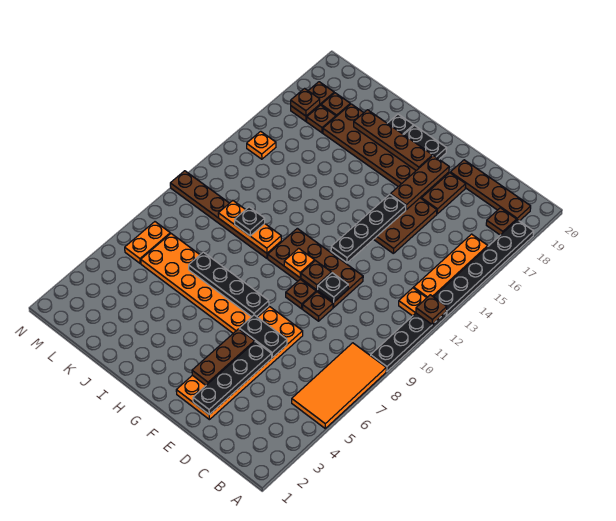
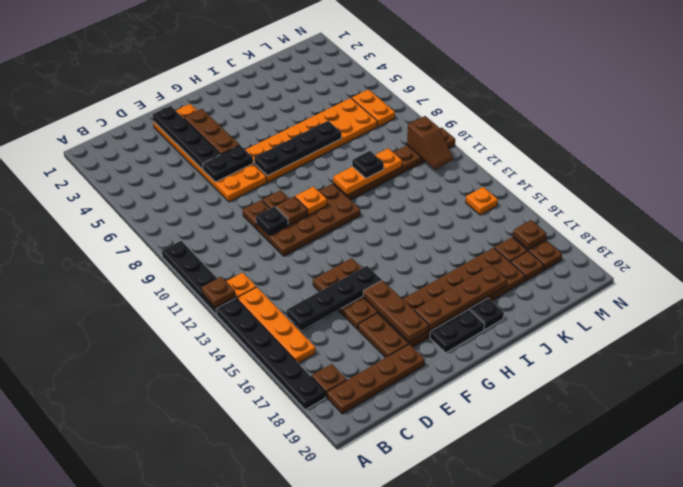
orange 2x4 tile [292,343,386,428] -> none
black 1x4 plate [331,194,406,263] -> black 1x4 plate turned to [287,266,382,330]
none -> brown 1x2 slope [407,116,453,169]

